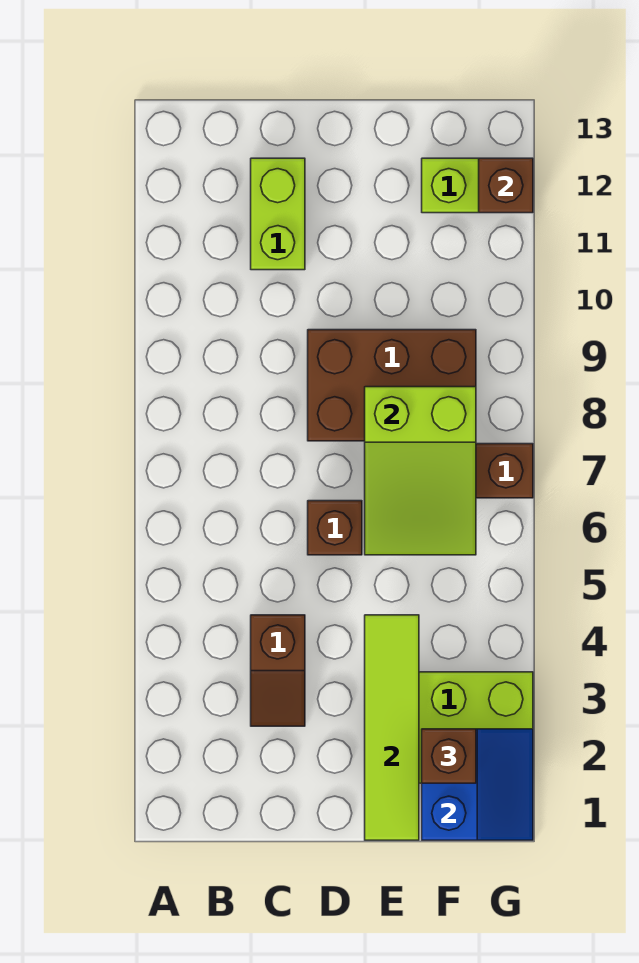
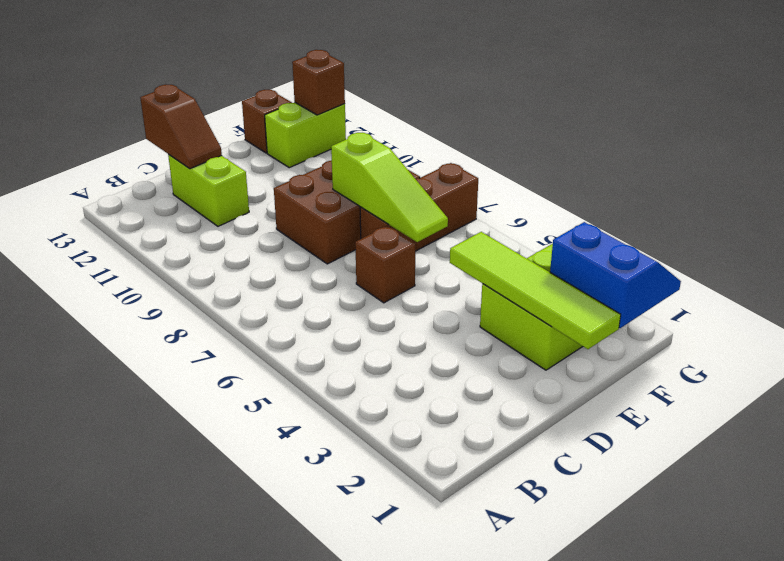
brown 1x2 slope [251,615,305,726] -> brown 1x2 slope moved to [140,85,222,169]
lime 2x3 slope [365,387,476,555] -> lime 1x3 slope [331,133,448,242]
brown 1x1 brick [422,729,476,783] -> brown 1x1 brick moved to [242,90,292,153]

